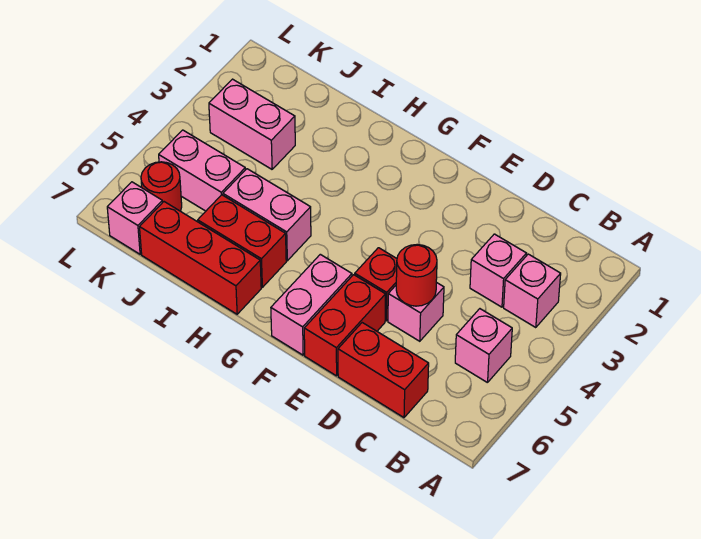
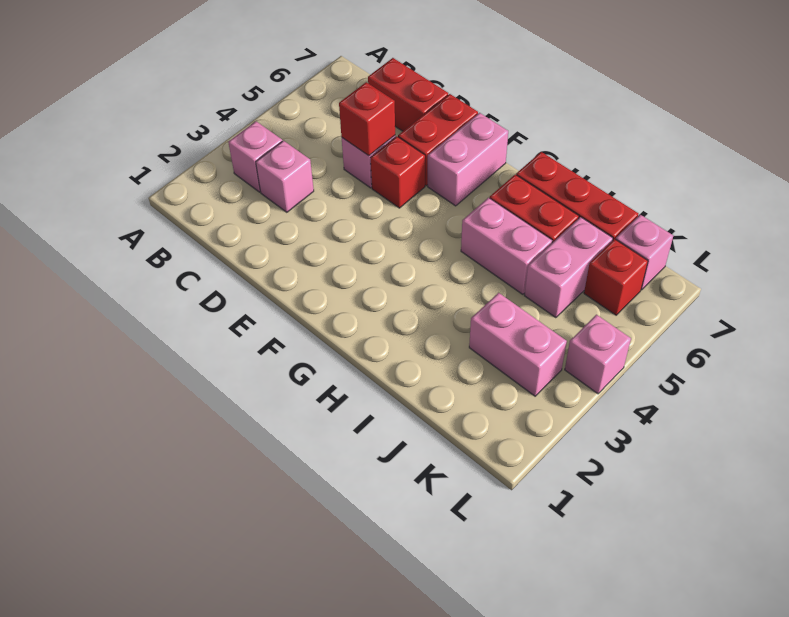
pink 1x1 brick [455,309,512,383] -> pink 1x1 brick moved to [565,315,631,394]
red 1x1 round brick [396,245,437,306] -> red 1x1 brick [339,82,395,156]
pink 1x2 brick [159,130,245,211] -> pink 1x2 brick turned to [524,217,613,318]
red 1x1 round brick [141,162,182,211] -> red 1x1 brick [584,239,648,315]

